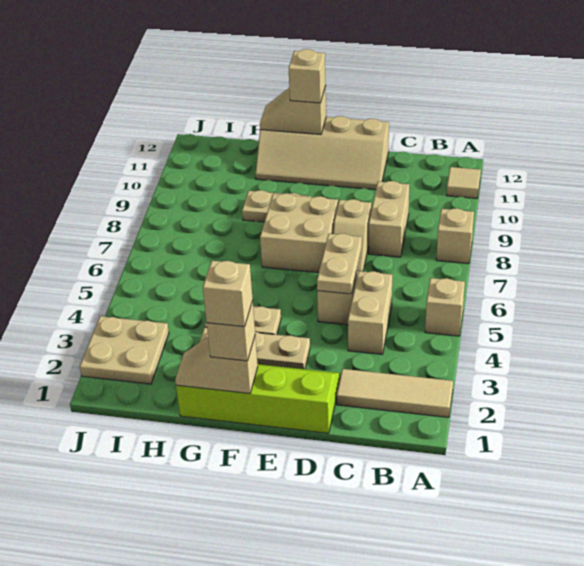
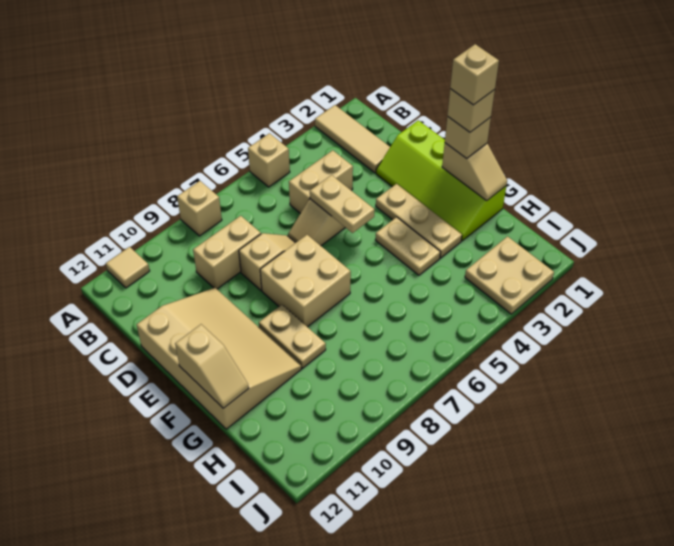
tan 1x2 plate [317,234,362,294] -> tan 1x2 plate turned to [310,175,375,233]
tan 2x4 slope [255,116,389,190] -> tan 3x4 slope [136,288,301,429]
tan 1x1 brick [289,49,326,103] -> tan 1x1 brick moved to [450,44,499,105]

